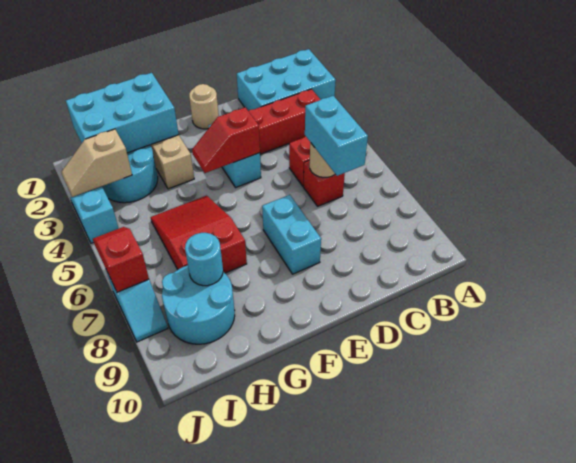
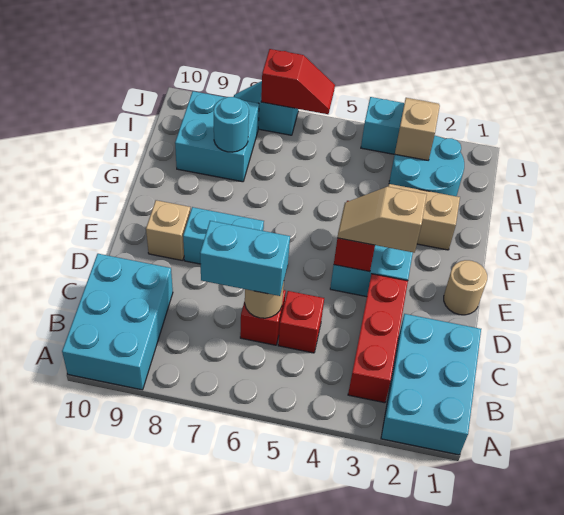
none -> tan 1x2 slope [337,187,427,253]
none -> tan 1x1 brick [146,200,191,261]
cyan 2x3 brick [66,73,179,153] -> cyan 2x3 brick moved to [62,254,173,390]
red 2x3 slope [151,196,247,273] -> none
cyan 2x2 round brick [162,265,235,344] -> cyan 2x2 brick [175,91,259,182]

